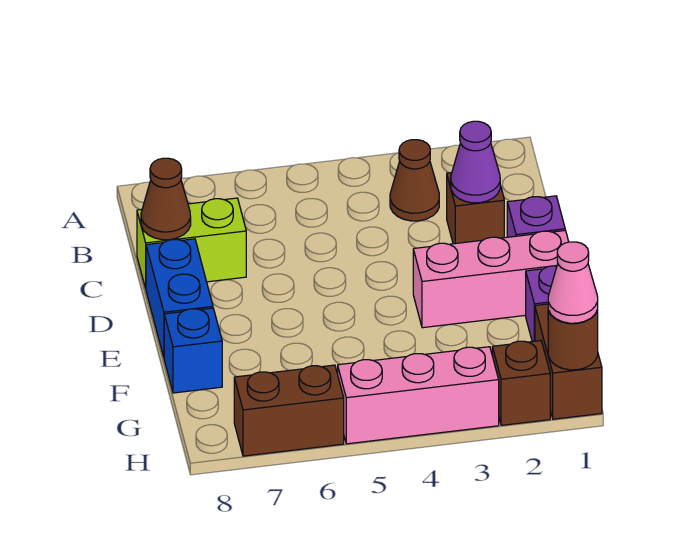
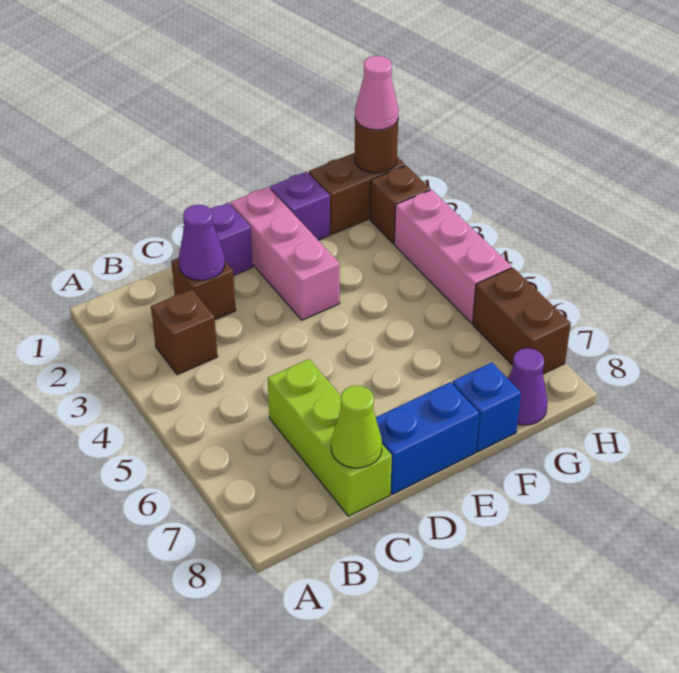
brown 1x1 cone [390,140,439,221] -> brown 1x1 brick [151,289,218,375]
lime 1x2 brick [137,198,246,288] -> lime 1x3 brick [268,359,392,516]
brown 1x1 cone [141,158,191,240] -> lime 1x1 cone [331,386,382,468]
none -> purple 1x1 cone [508,348,548,425]

